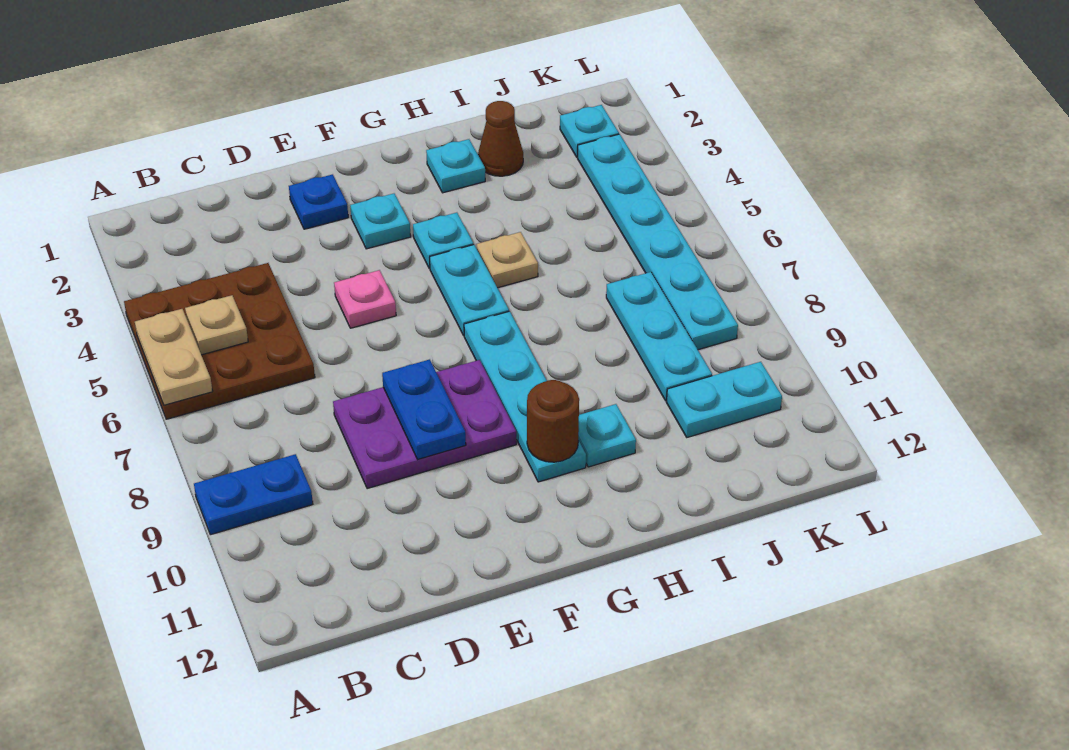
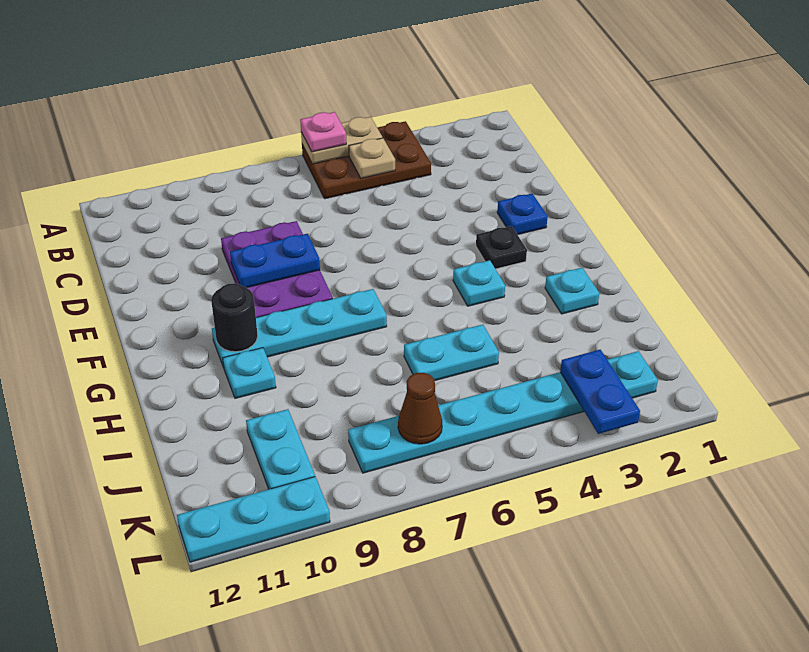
brown 3x3 plate [124,263,315,419] -> brown 2x3 plate [302,121,431,199]
blue 1x2 plate [194,454,313,535] -> blue 1x2 plate moved to [560,350,640,434]
pink 1x1 plate [334,270,396,328] -> pink 1x1 plate moved to [300,112,346,152]
cyan 1x1 plate [350,194,411,249] -> black 1x1 plate [476,226,527,269]
cyan 1x2 plate [430,245,509,336] -> cyan 1x2 plate moved to [404,325,499,380]
brown 1x1 round brick [527,380,579,462] -> black 1x1 round brick [211,283,258,352]
tan 1x1 plate [476,232,538,288] -> none
brown 1x1 cone [478,101,523,176] -> brown 1x1 cone moved to [398,373,442,444]
cyan 1x3 plate [606,272,712,401] -> cyan 1x3 plate moved to [177,477,330,562]

